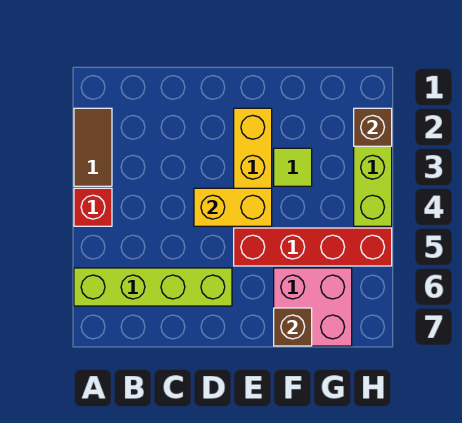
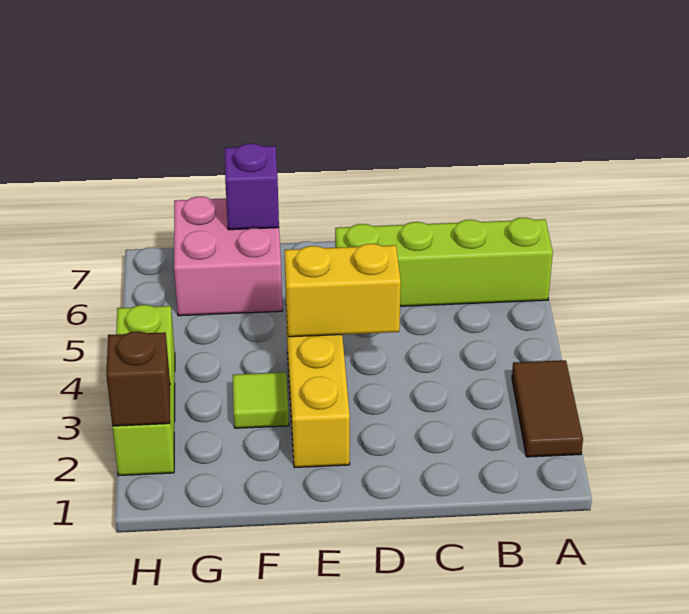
red 1x1 brick [74,188,112,226] -> none
red 1x4 brick [234,228,392,266] -> none
brown 1x1 brick [274,308,312,346] -> purple 1x1 brick [225,143,279,230]

